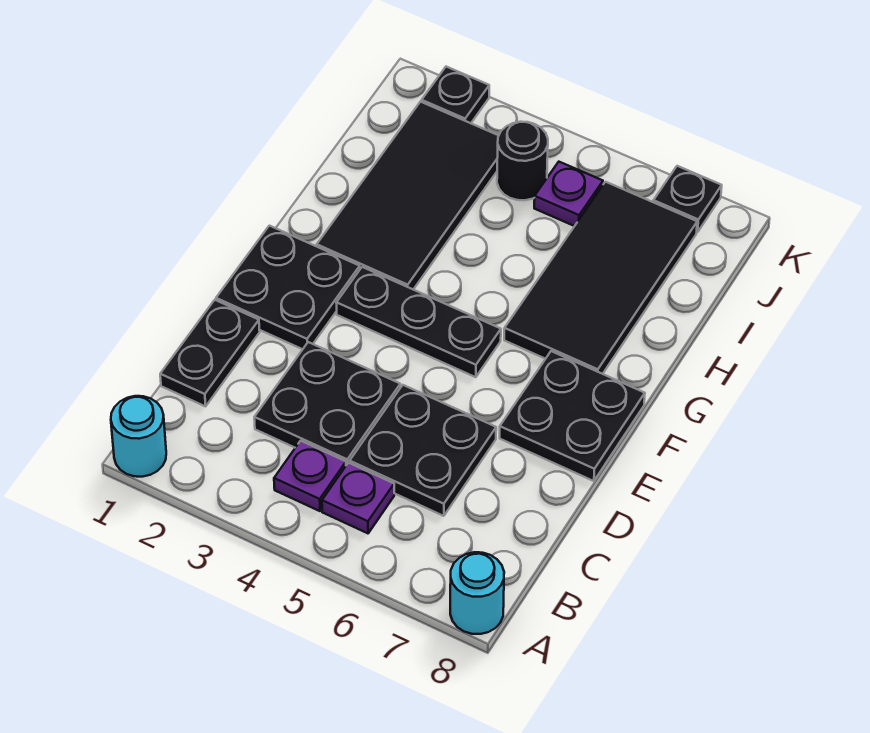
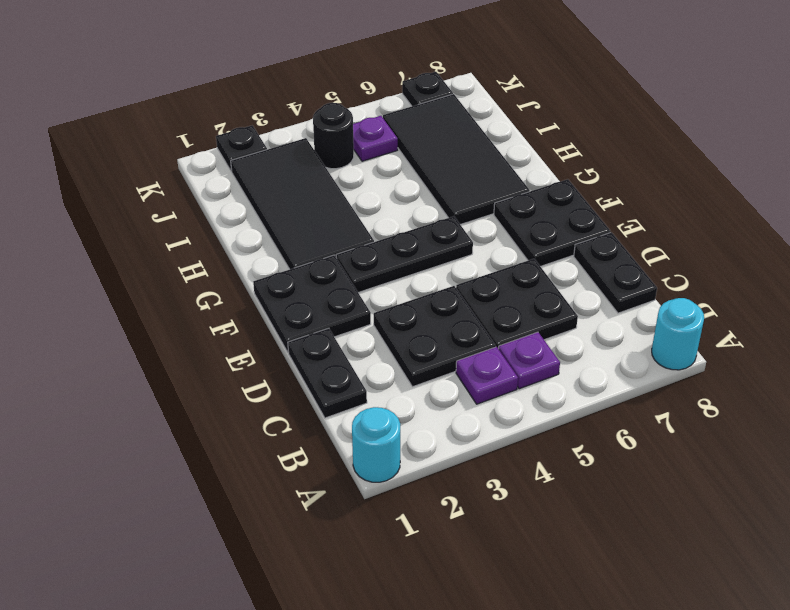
none -> black 1x2 plate [574,232,657,313]

